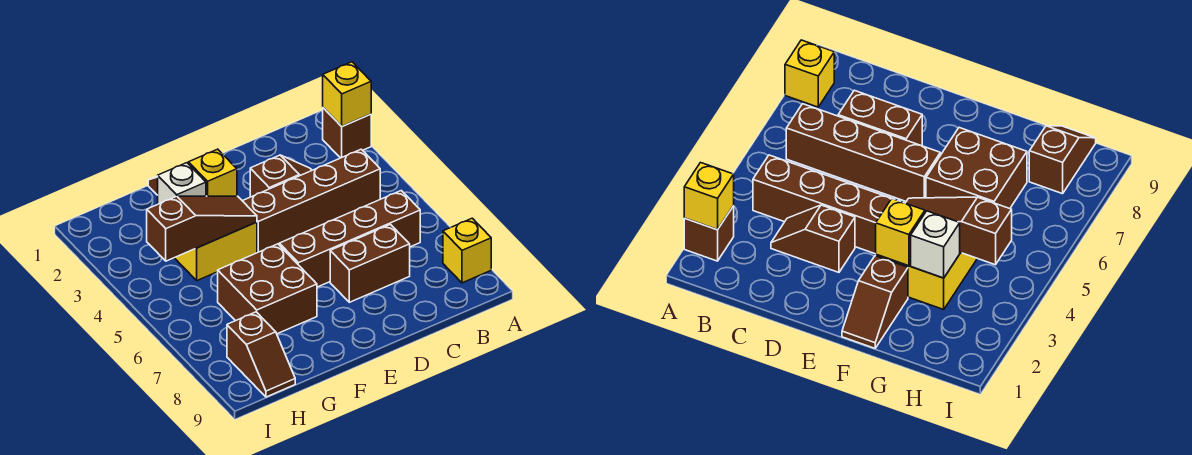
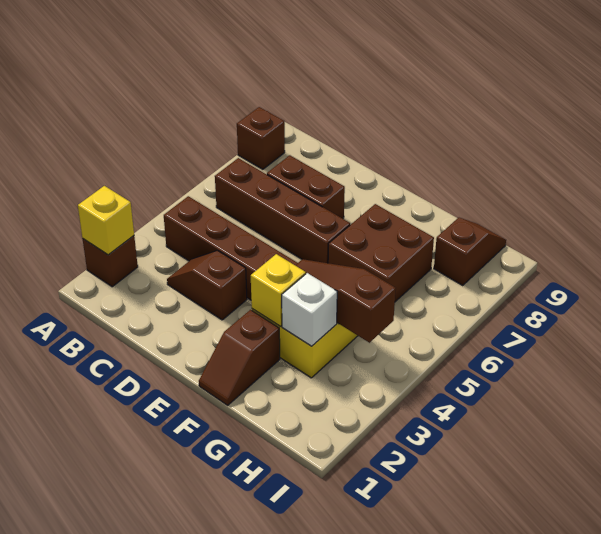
yellow 1x1 brick [443,218,491,283] -> brown 1x1 brick [237,107,285,169]

